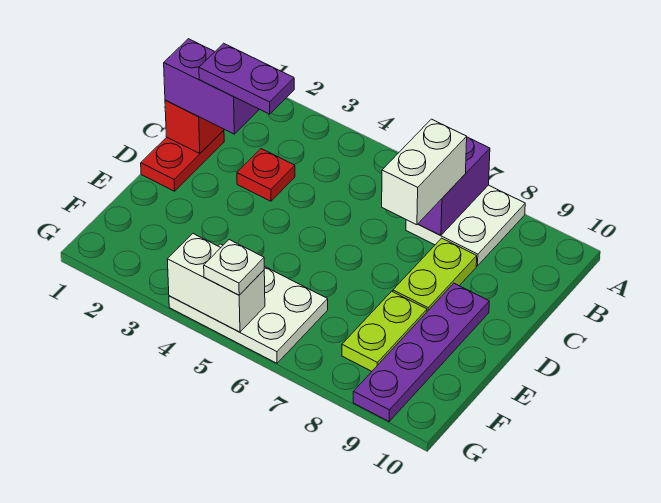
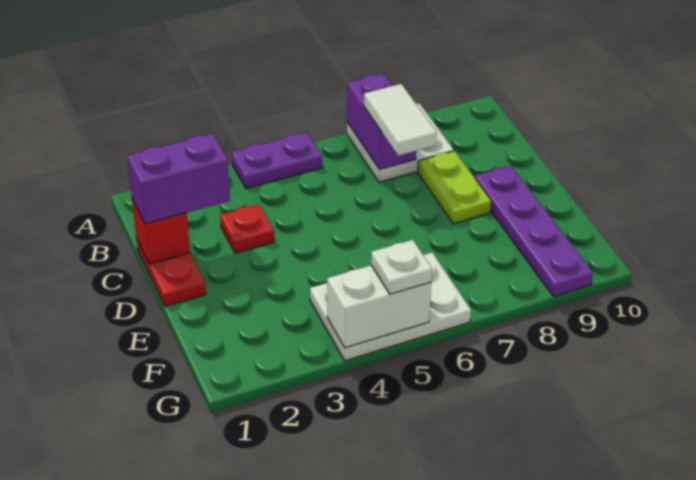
white 1x2 brick [382,119,467,225] -> white 1x2 tile [364,84,437,156]
purple 1x2 plate [199,43,294,114] -> purple 1x2 plate moved to [231,133,322,188]
lime 1x2 plate [342,291,427,371] -> none

